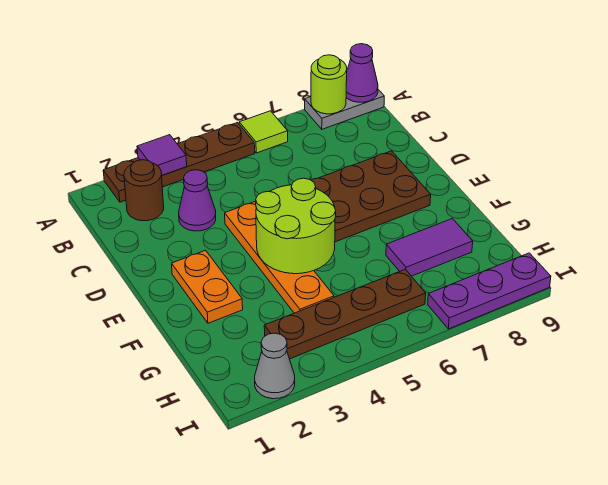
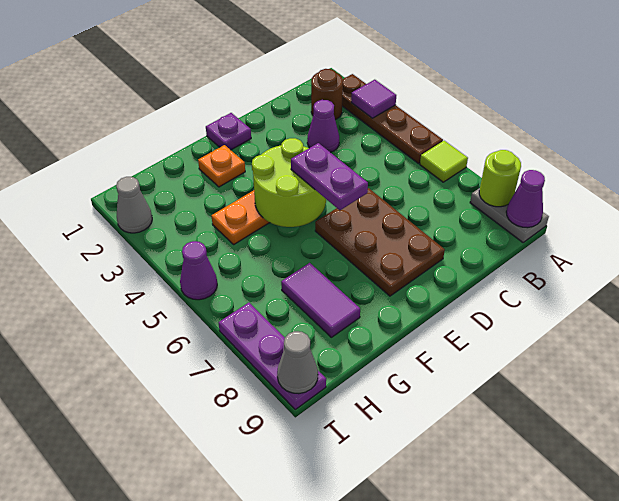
none -> purple 1x1 plate [206,113,251,150]
orange 1x2 plate [172,250,243,323] -> orange 1x1 plate [198,145,245,187]
none -> purple 1x2 plate [291,143,368,210]
brown 1x4 plate [264,269,426,359] -> none
none -> purple 1x1 cone [180,241,217,300]
none -> grey 1x1 cone [277,331,318,394]

